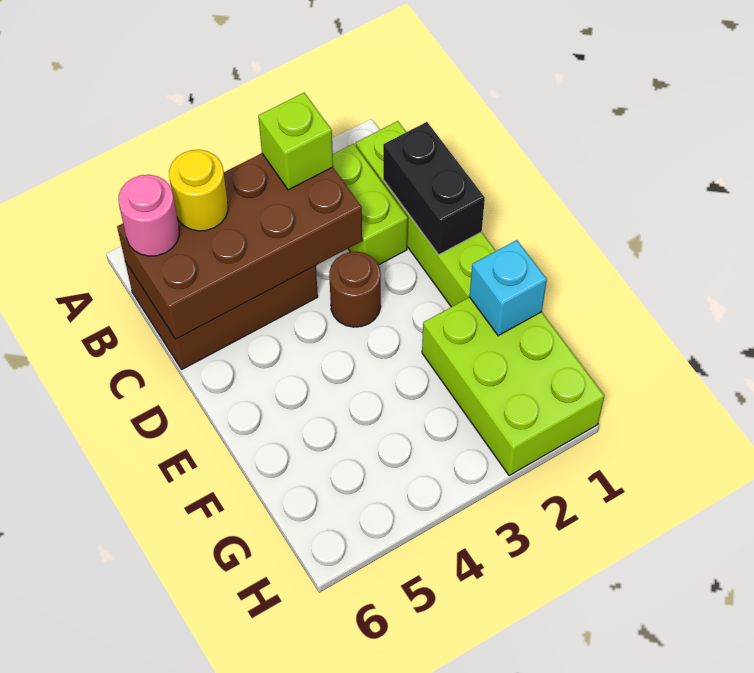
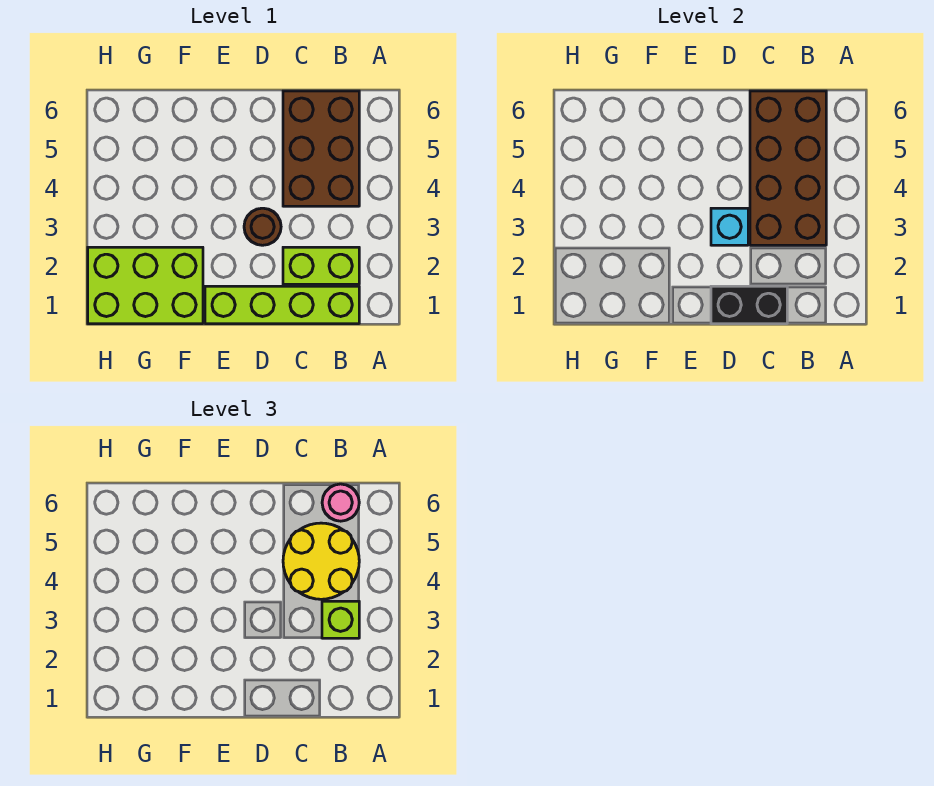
yellow 1x1 round brick [169,150,228,231] -> yellow 2x2 round brick [283,523,359,599]
cyan 1x1 brick [469,240,547,336] -> cyan 1x1 brick moved to [711,208,748,245]

